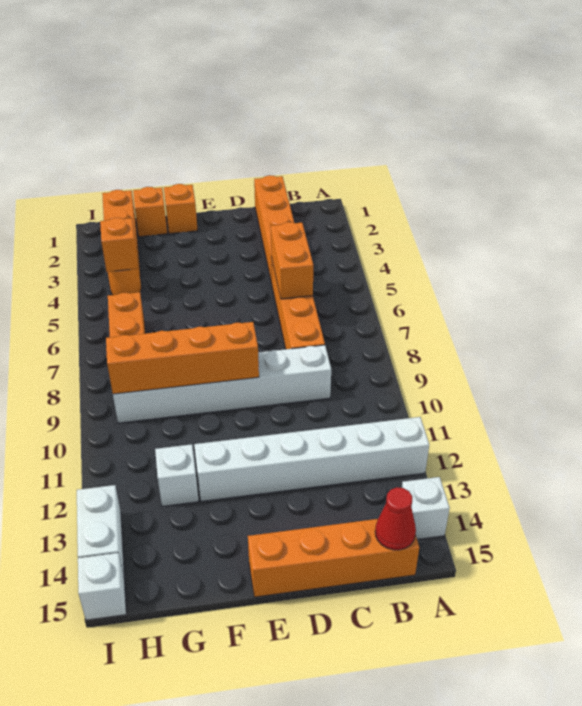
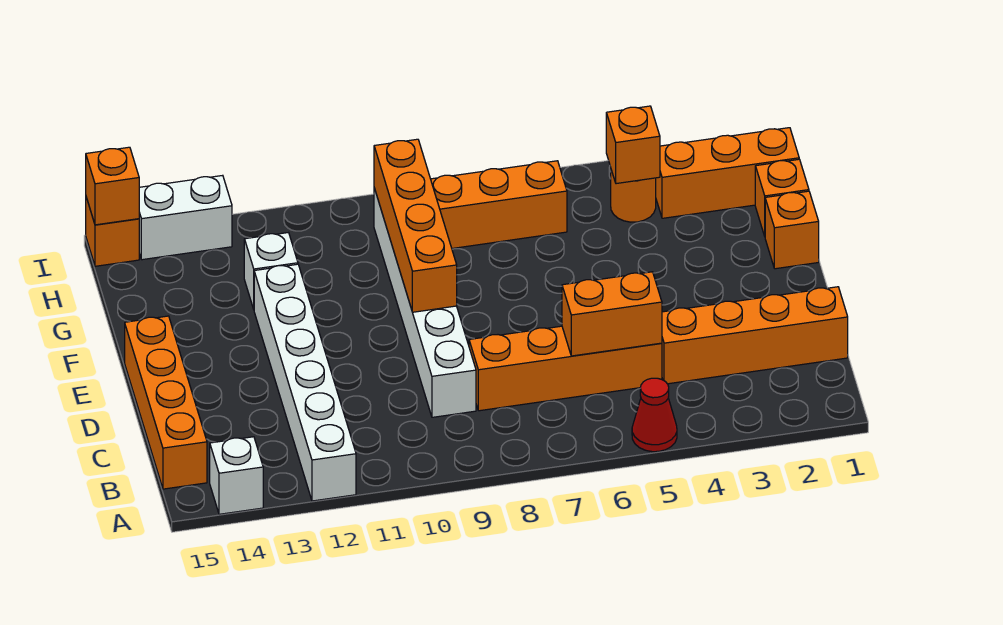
red 1x1 cone [375,487,416,550] -> red 1x1 cone moved to [632,378,677,452]
white 1x1 brick [78,553,126,620] -> orange 1x1 brick [86,197,139,266]
none -> orange 1x1 brick [86,147,139,225]

